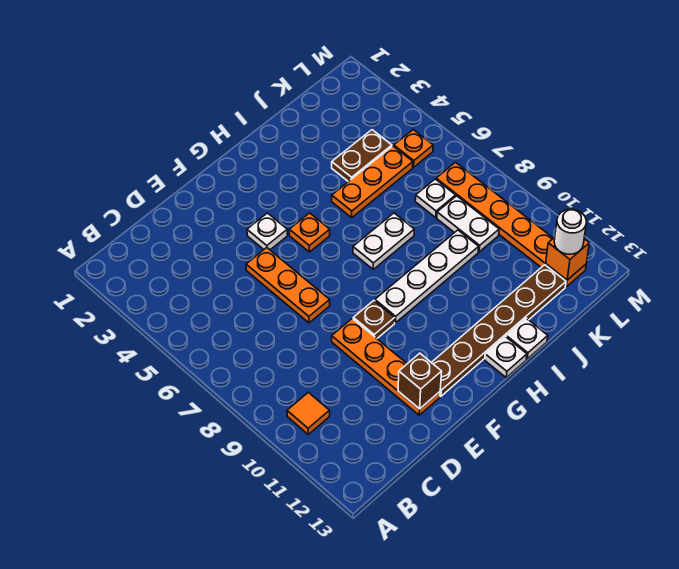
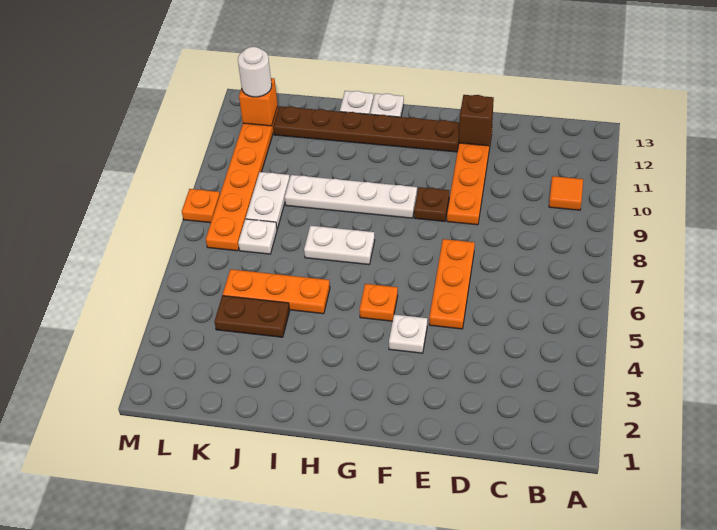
orange 1x1 plate [394,130,433,167] -> orange 1x1 plate moved to [182,189,220,223]

